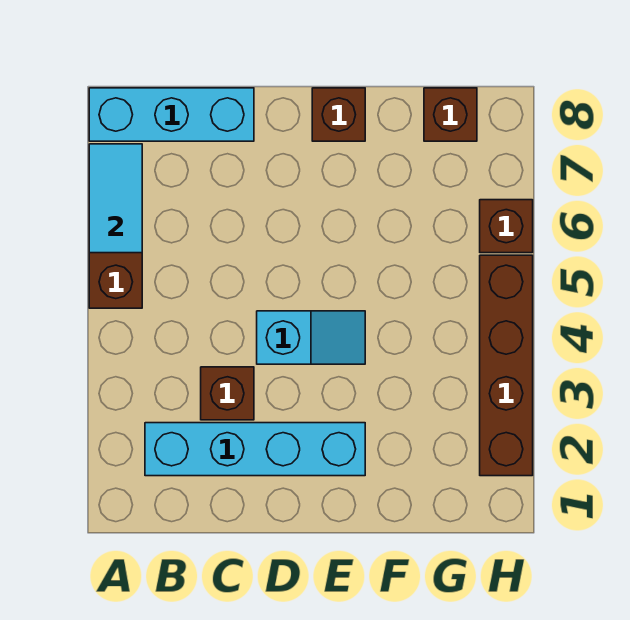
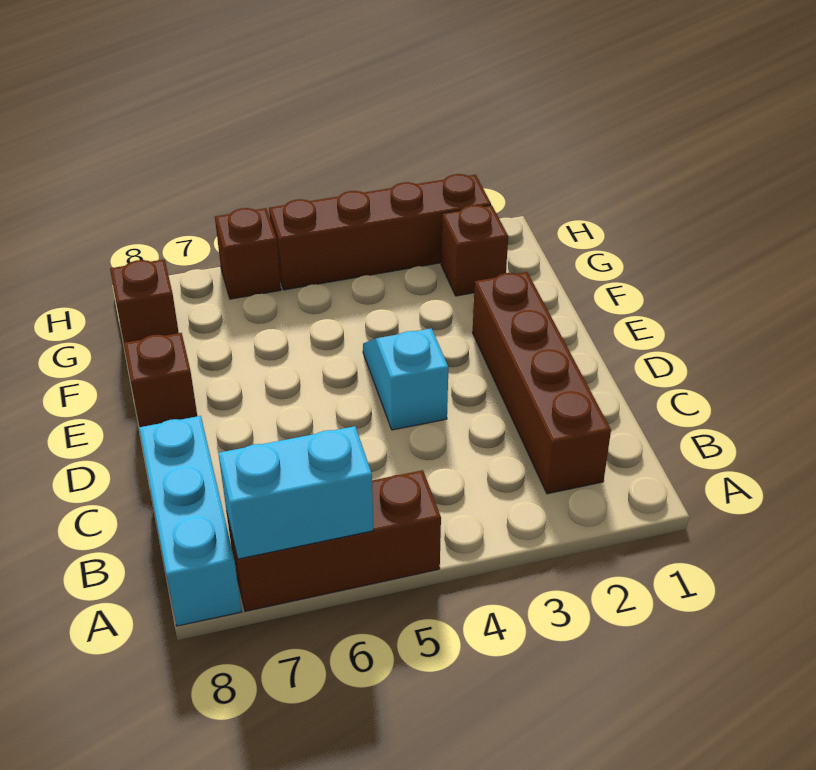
cyan 1x2 tile [89,144,142,253] -> cyan 1x2 brick [218,426,374,559]
cyan 1x4 brick [145,423,365,476] -> brown 1x4 brick [473,272,611,494]
brown 1x1 brick [201,367,254,420] -> brown 1x1 brick moved to [441,205,508,296]

